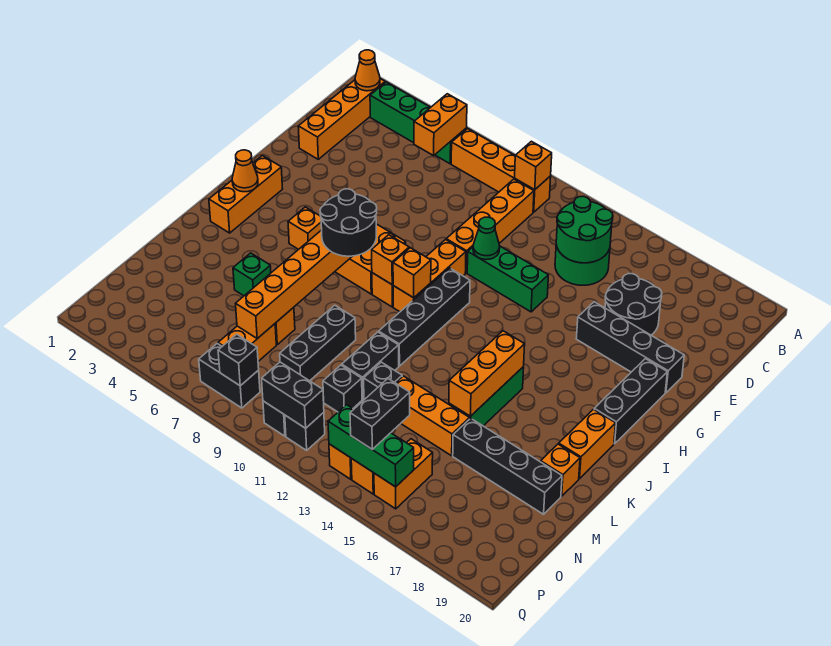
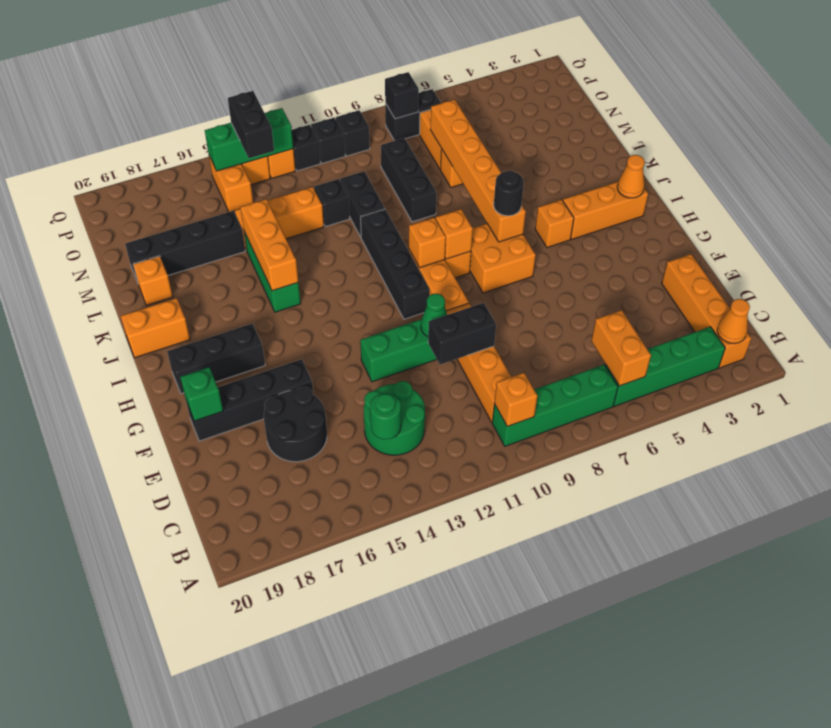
orange 1x4 brick [451,129,551,212] -> green 1x4 brick [492,365,618,446]
green 2x2 round brick [556,196,613,263] -> green 1x1 round brick [370,393,401,439]
black 1x3 brick [594,359,667,444] -> black 1x3 brick turned to [167,324,265,394]
orange 1x3 brick [209,156,282,233] -> orange 1x3 brick turned to [563,182,648,239]
black 2x2 round brick [320,189,377,256] -> black 1x1 round brick [494,171,524,216]
orange 1x2 brick [559,409,616,479] -> orange 1x2 brick turned to [121,298,190,358]
green 1x1 brick [233,253,271,296] -> green 1x1 brick moved to [180,367,223,421]
black 1x1 brick [323,365,362,412] -> black 1x1 brick moved to [292,125,320,171]
black 1x2 brick [262,362,324,428] -> black 1x2 brick moved to [428,303,496,365]

